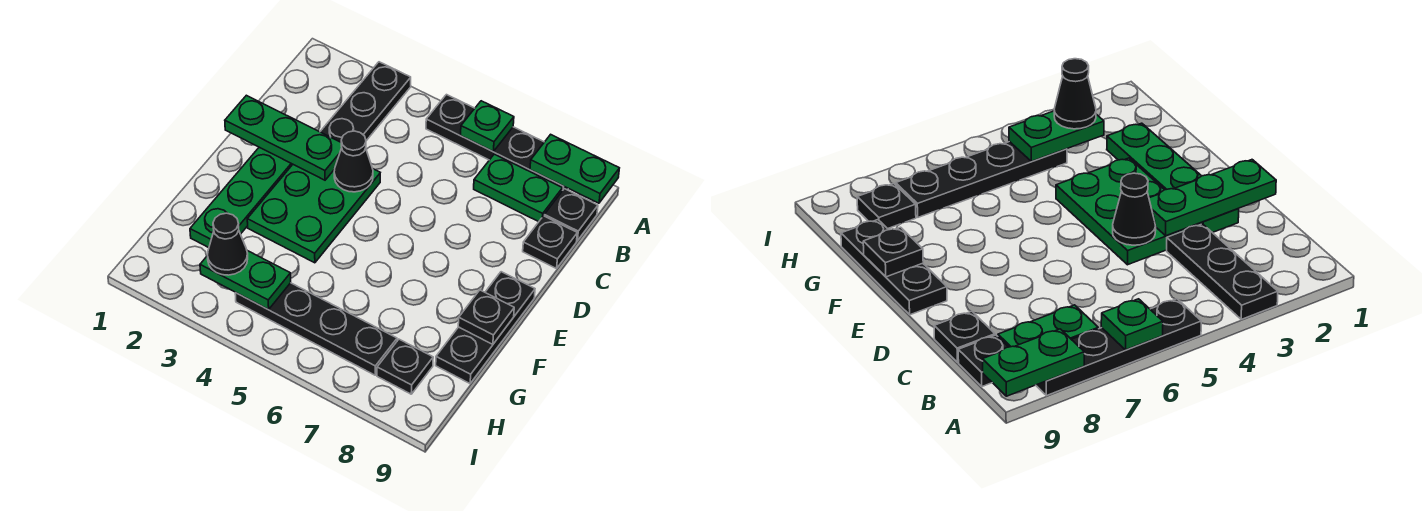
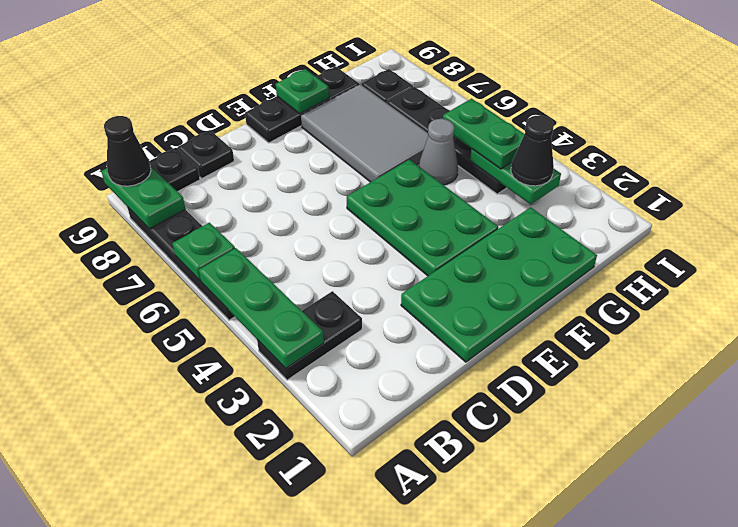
black 1x3 plate [320,62,411,142] -> black 1x2 plate [257,291,362,380]
green 1x2 plate [474,154,562,222] -> green 1x2 plate moved to [443,99,524,169]
green 1x3 plate [225,95,342,180] -> green 1x3 plate moved to [199,248,324,368]
green 1x4 plate [190,147,293,248] -> green 2x4 plate [401,207,597,362]
green 2x3 plate [247,165,380,263] -> green 2x3 plate turned to [347,159,498,276]
black 1x1 cone [334,131,373,192] -> black 1x1 cone moved to [104,116,151,186]
none -> grey 2x3 tile [301,84,428,182]
black 1x1 plate [458,290,514,344] -> green 1x1 plate [276,69,329,114]
none -> grey 1x1 cone [419,119,458,185]

